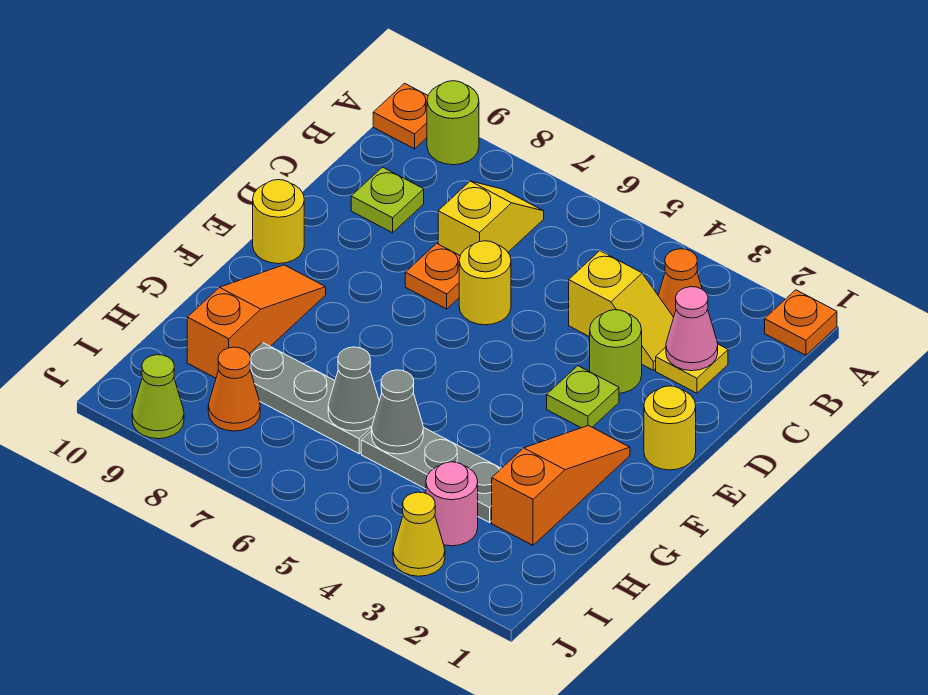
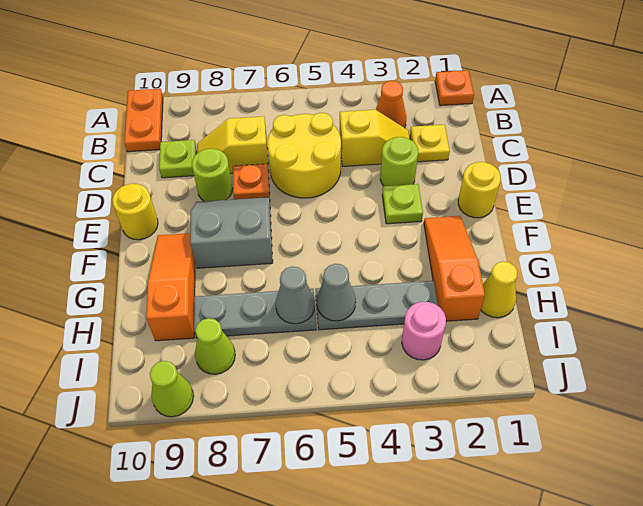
lime 1x1 round brick [427,81,479,165] -> lime 1x1 round brick moved to [192,149,233,201]
orange 1x1 plate [373,83,428,149] -> orange 1x2 plate [124,89,163,152]
yellow 1x2 slope [438,181,544,255] -> yellow 1x2 slope turned to [197,116,268,174]
pink 1x1 cone [666,287,718,371] -> none
yellow 1x1 round brick [459,241,511,325] -> yellow 2x2 round brick [267,113,341,198]
none -> grey 2x2 slope [190,197,273,268]
orange 1x1 cone [208,347,260,431] -> lime 1x1 cone [195,318,235,374]
yellow 1x1 cone [393,492,445,576] -> yellow 1x1 cone moved to [481,261,518,318]

